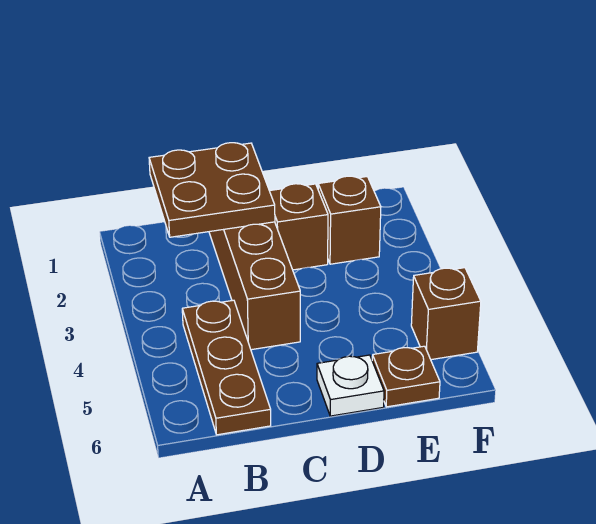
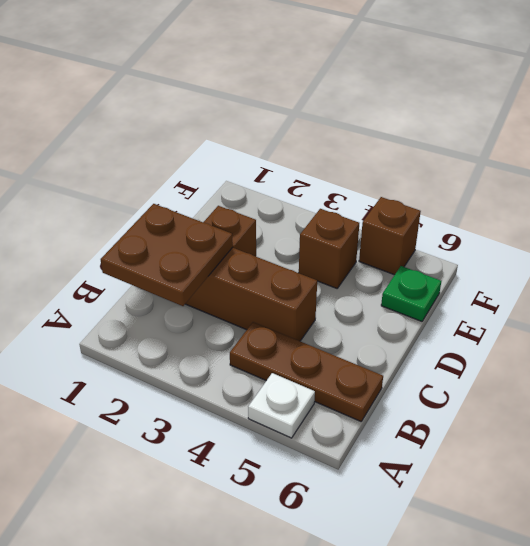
white 1x1 plate [317,355,384,416] -> white 1x1 plate moved to [248,373,315,438]
brown 1x1 brick [318,176,381,264] -> brown 1x1 brick moved to [299,209,359,288]
brown 1x1 plate [372,346,440,407] -> green 1x1 plate [381,266,441,321]

